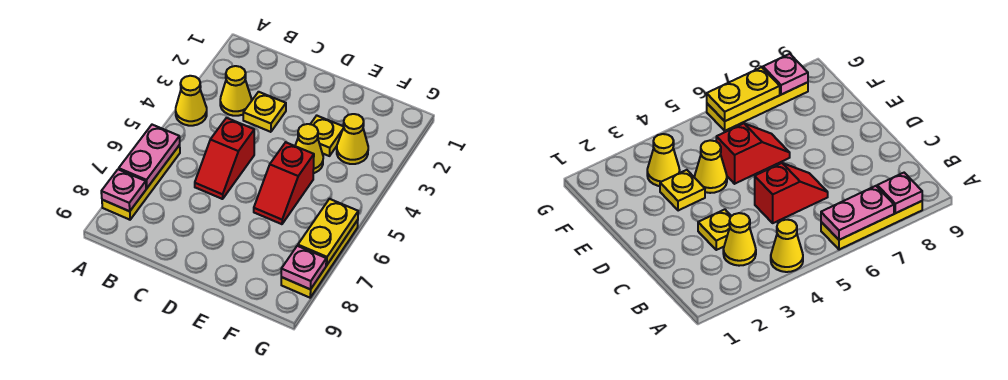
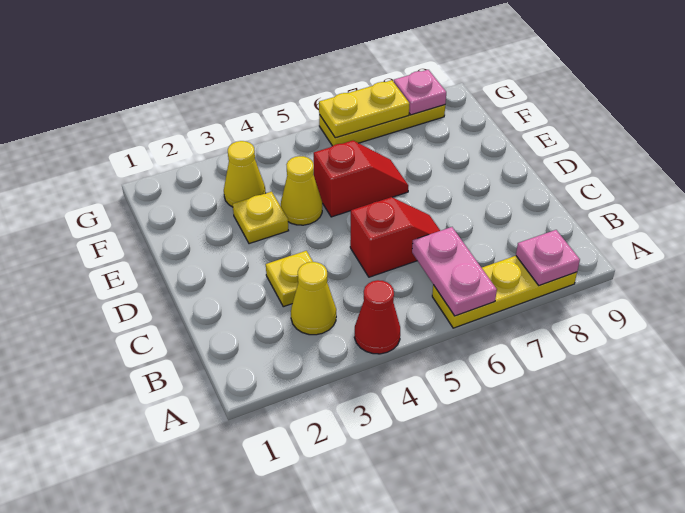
yellow 1x1 cone [176,76,207,126] -> red 1x1 cone [354,280,400,354]
pink 1x2 plate [119,125,180,188] -> pink 1x2 plate turned to [412,227,497,316]

